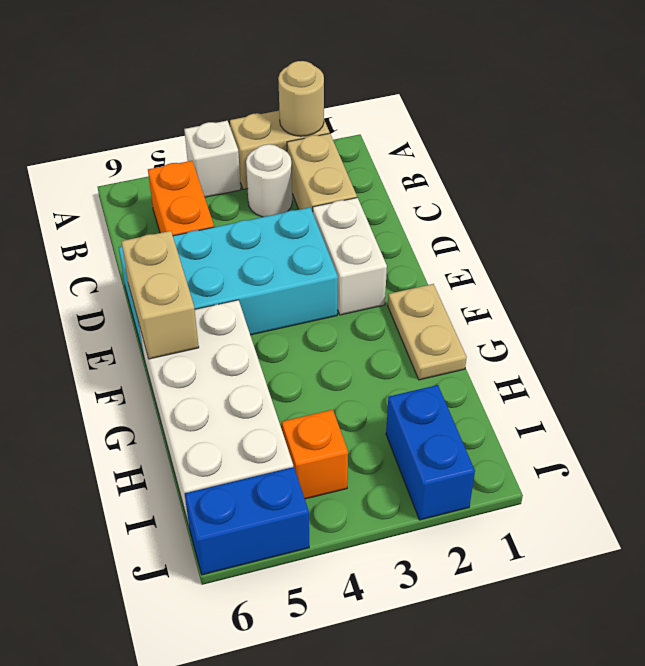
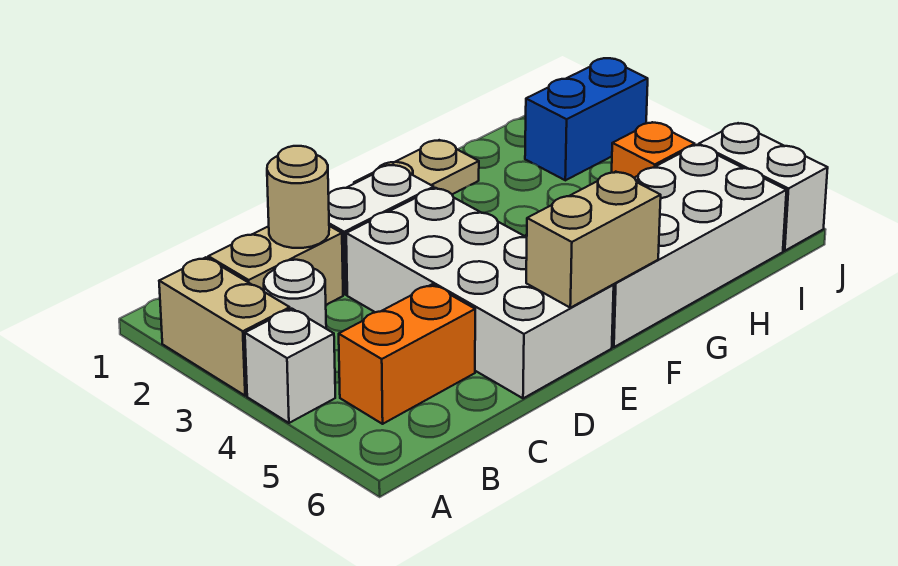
tan 1x1 round brick [278,61,324,136] -> tan 1x1 round brick moved to [267,146,329,248]
cyan 2x4 brick [119,207,338,356] -> white 2x4 brick [346,188,614,398]
blue 1x2 brick [185,467,309,575] -> white 1x2 brick [699,123,828,251]

